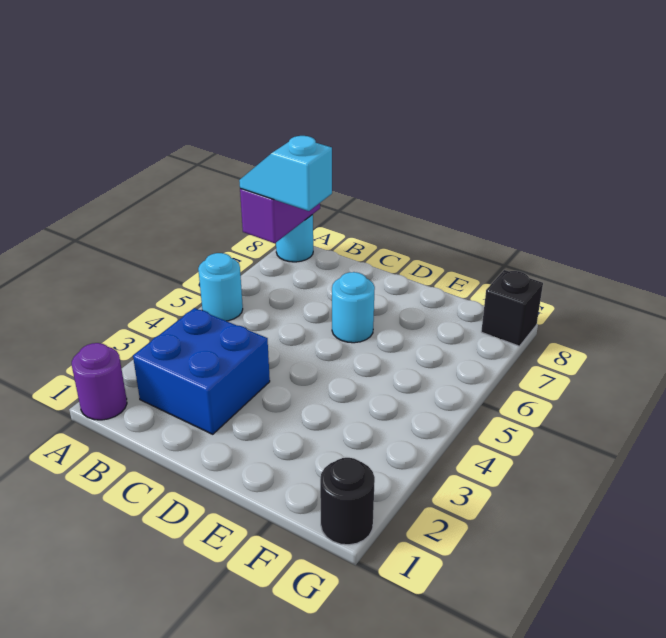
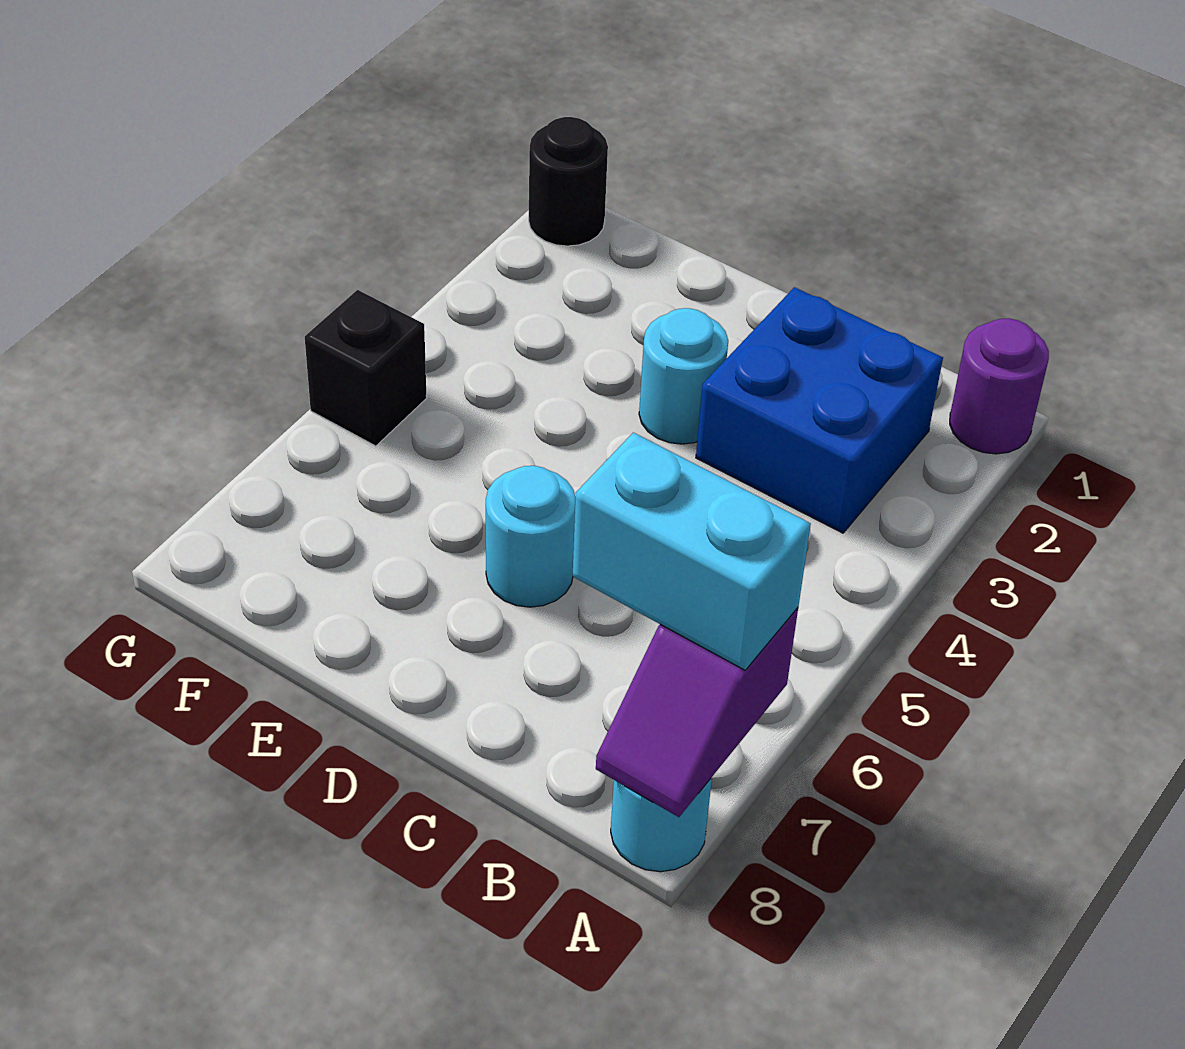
cyan 1x1 round brick [198,253,243,321] -> cyan 1x1 round brick moved to [639,308,728,444]
cyan 1x2 slope [239,136,332,211] -> cyan 1x2 brick [573,433,811,670]
black 1x1 brick [481,270,543,346] -> black 1x1 brick moved to [305,290,427,446]

